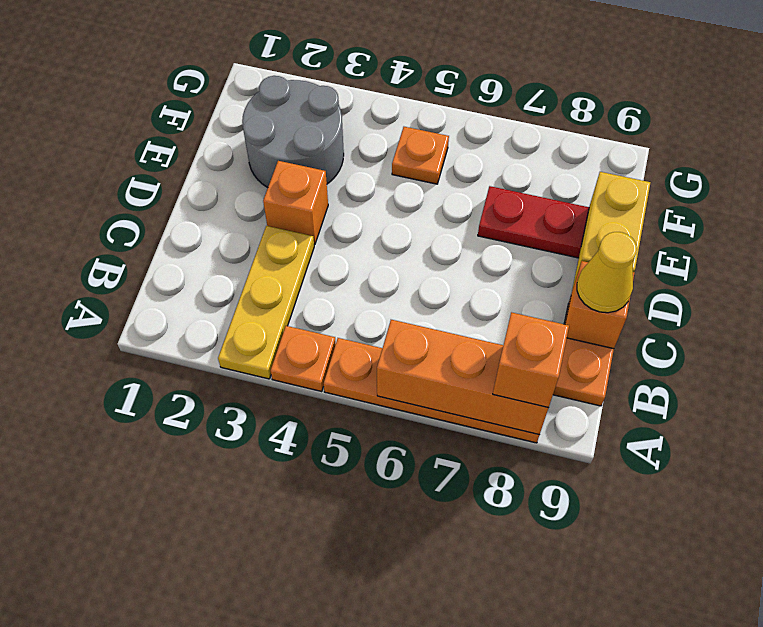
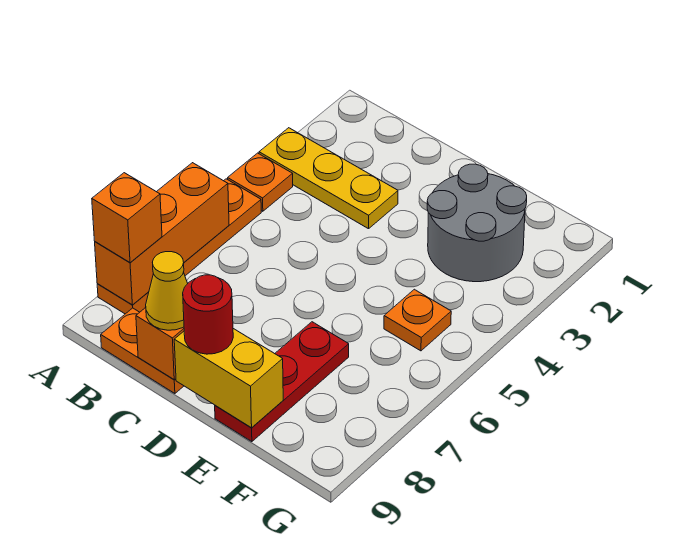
orange 1x1 brick [263,161,328,245] -> none
none -> red 1x1 round brick [183,275,233,354]

